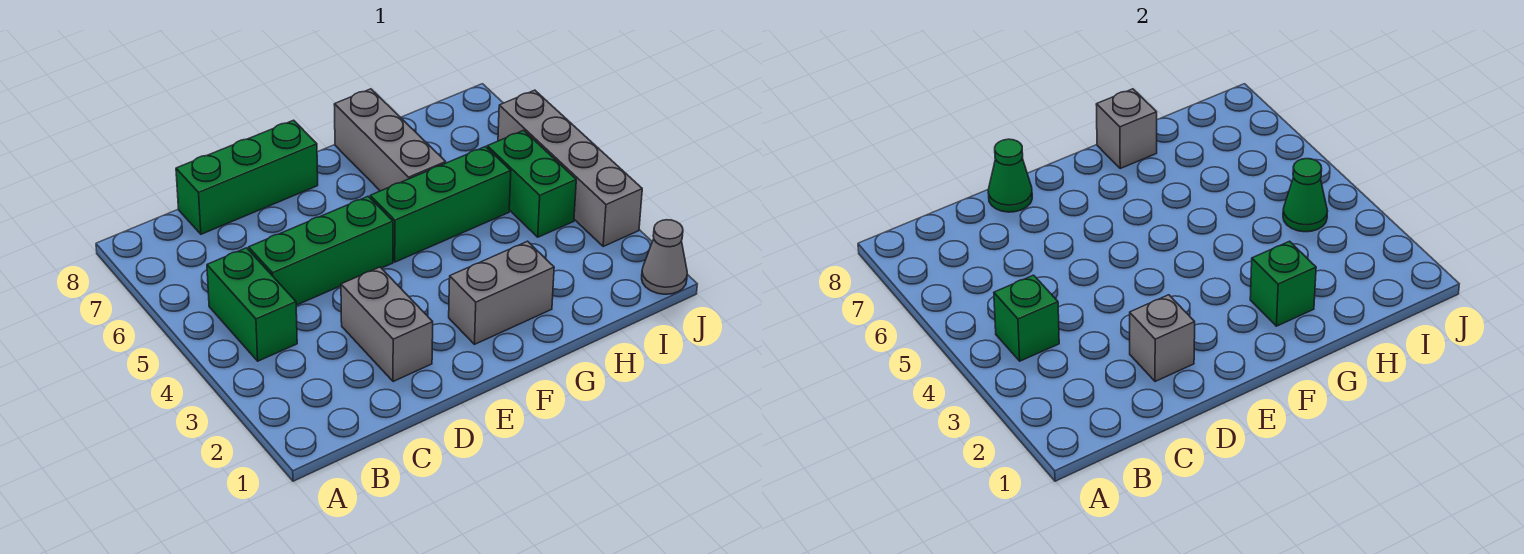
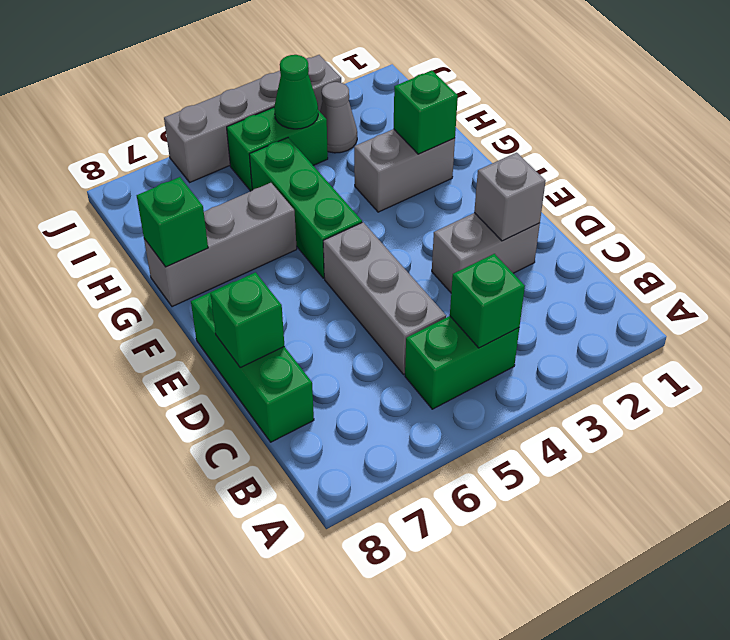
green 1x3 brick [249,196,393,305] -> grey 1x3 brick [323,222,446,374]
green 1x1 cone [988,139,1032,212] -> green 1x1 brick [210,272,284,368]
grey 1x2 brick [449,241,554,344] -> grey 1x2 brick turned to [354,129,455,212]
grey 1x1 brick [1096,89,1157,168] -> green 1x1 brick [137,177,208,267]
grey 1x1 cone [642,220,687,294] -> grey 1x1 cone moved to [320,82,357,153]

